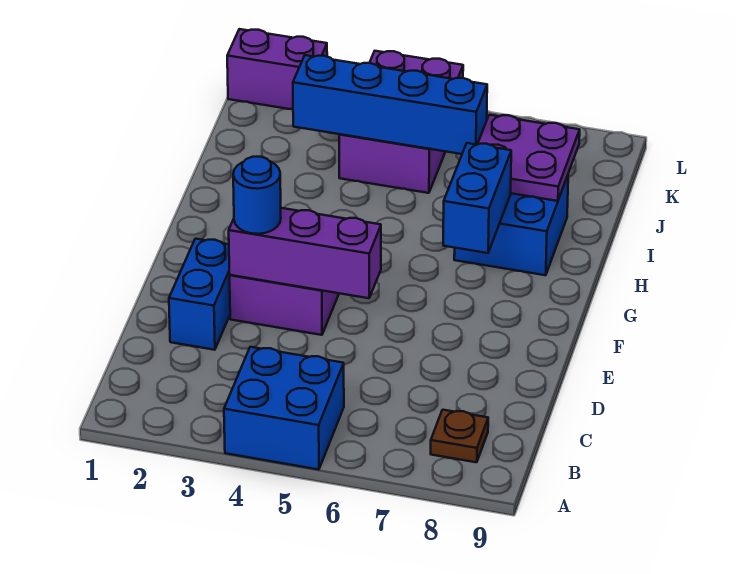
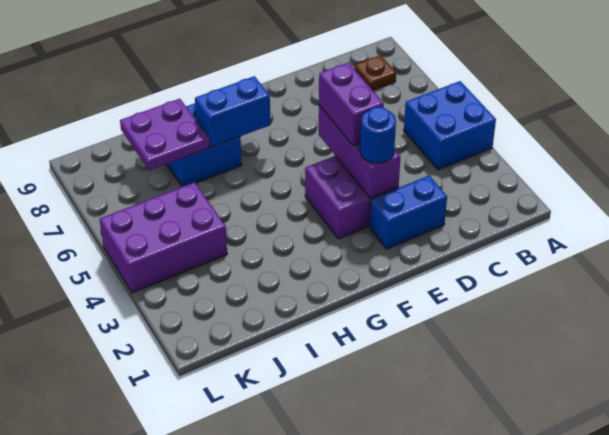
blue 1x4 brick [293,55,487,154] -> none
purple 1x2 brick [227,29,327,109] -> purple 1x2 brick moved to [319,63,384,145]

